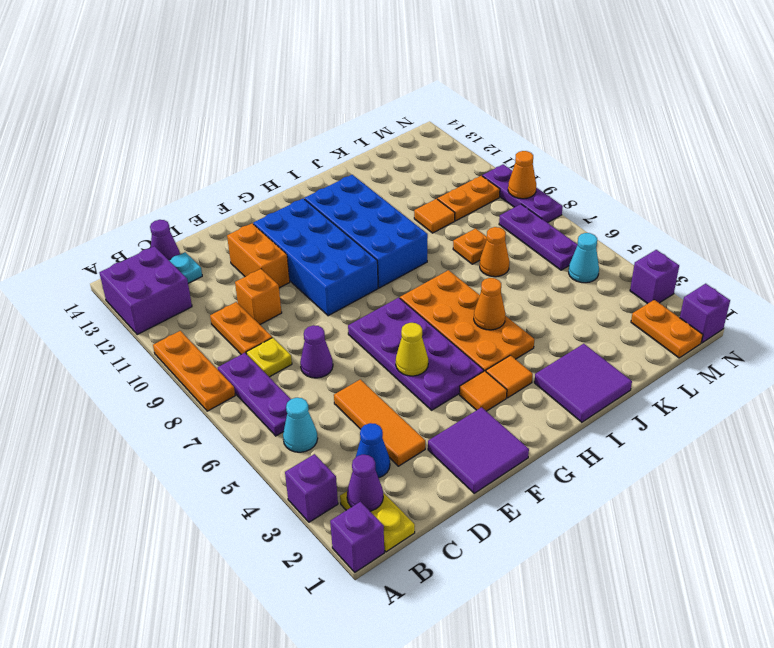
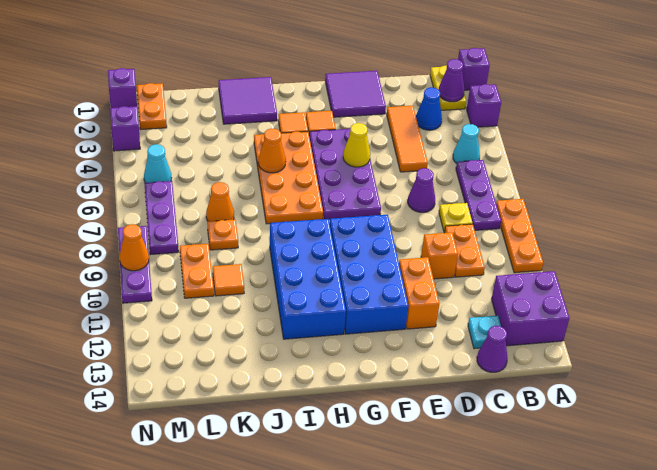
orange 1x2 plate [438,176,500,221] -> orange 1x2 plate turned to [180,244,214,298]

